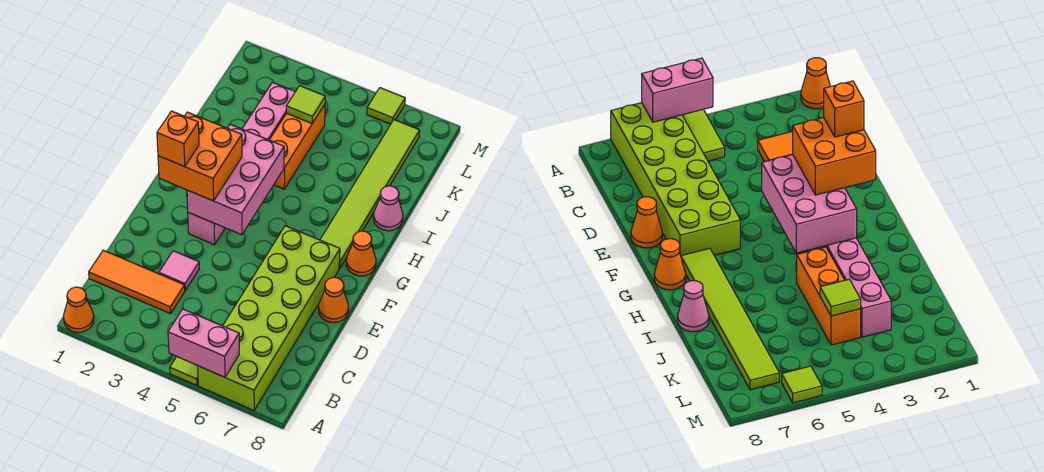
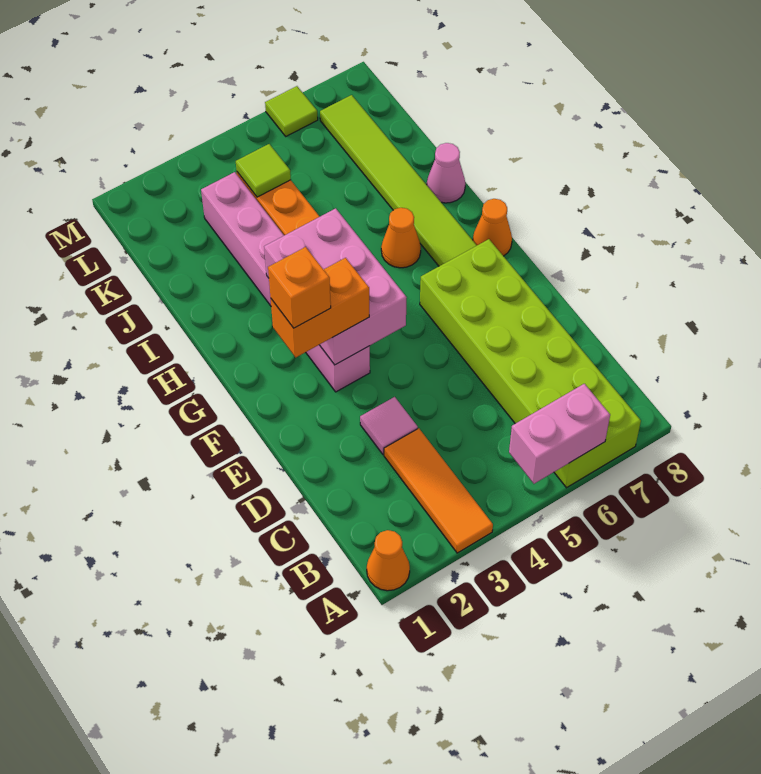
lime 1x2 tile [170,357,198,386] -> none
orange 1x3 tile [89,250,185,314] -> orange 1x3 tile turned to [384,428,493,553]
orange 1x1 cone [319,277,348,322] -> orange 1x1 cone moved to [381,208,421,268]
orange 2x2 brick [158,112,242,201] -> orange 1x2 brick [271,258,369,357]

